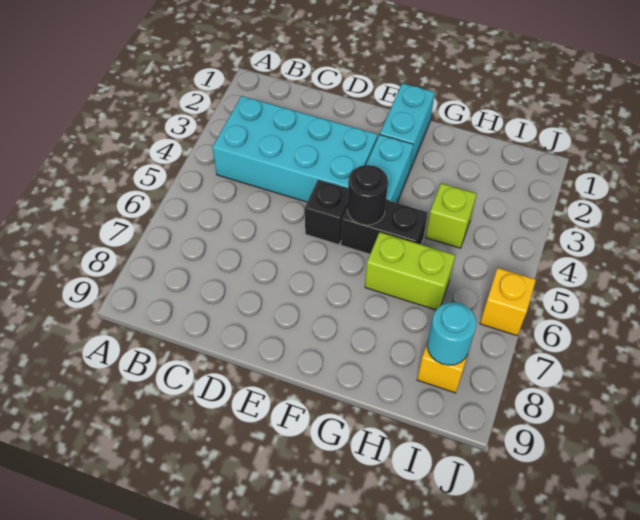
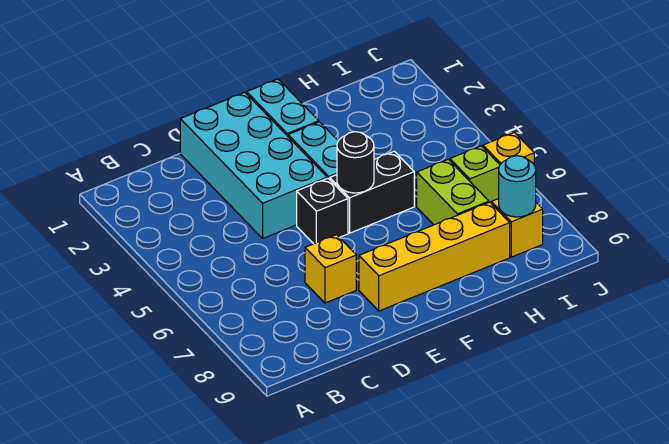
cyan 2x4 brick [212,96,377,202] -> cyan 2x4 brick turned to [180,93,327,238]
none -> yellow 1x1 brick [305,235,356,303]
none -> yellow 1x4 brick [359,202,510,311]
lime 1x2 brick [365,232,455,310] -> lime 1x2 brick turned to [417,159,489,225]
lime 1x1 brick [426,183,476,248] -> lime 1x1 brick moved to [450,146,500,203]

